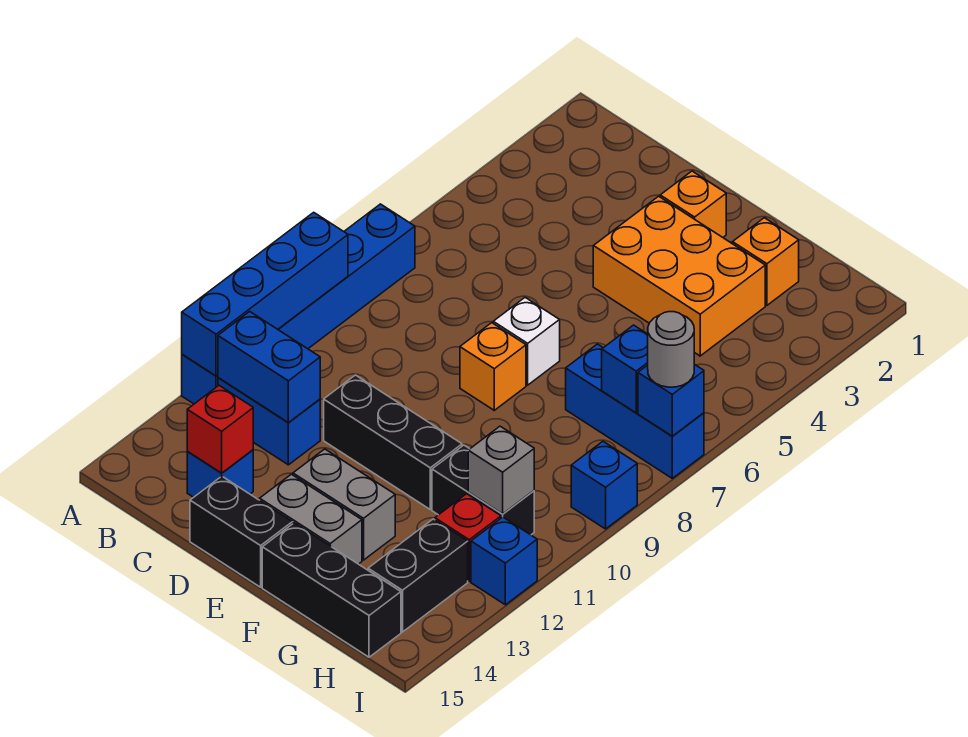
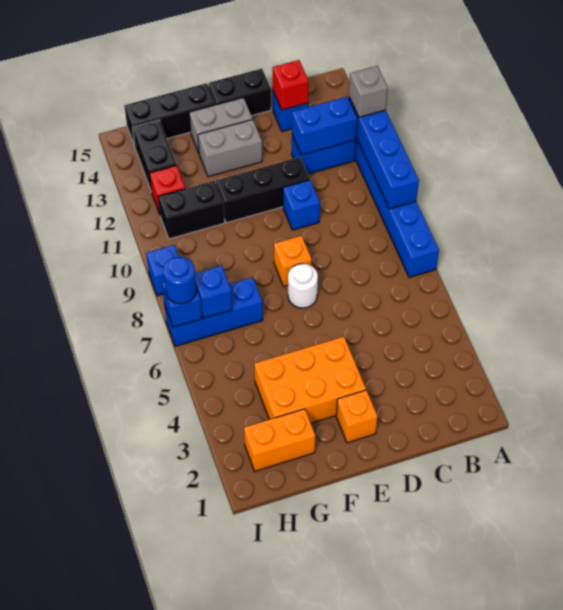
white 1x1 brick [493,298,560,385] -> white 1x1 round brick [288,264,318,308]
orange 1x1 brick [733,218,799,305] -> orange 1x2 brick [244,409,315,471]
grey 1x1 brick [468,426,534,514] -> grey 1x1 brick moved to [349,66,388,117]
grey 1x1 round brick [648,312,694,387] -> blue 1x1 round brick [163,257,197,304]
blue 1x1 brick [471,517,537,605] -> blue 1x1 brick moved to [283,180,320,230]

